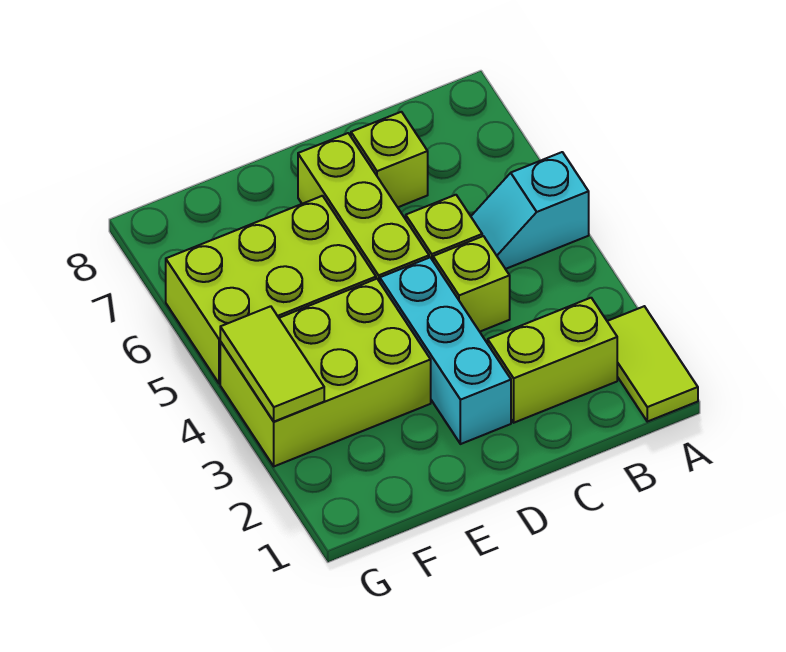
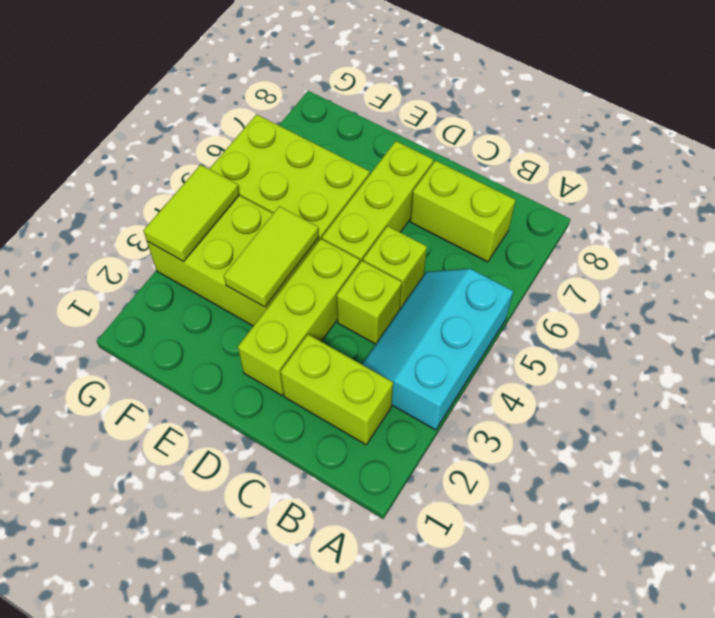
lime 1x2 tile [607,306,698,422] -> lime 1x2 tile moved to [224,206,319,307]
cyan 1x2 slope [471,152,589,269] -> cyan 2x3 slope [362,269,513,430]
lime 1x1 brick [351,112,428,207] -> lime 1x2 brick [410,161,515,262]
cyan 1x3 brick [380,257,511,444] -> lime 1x3 brick [238,239,360,395]

